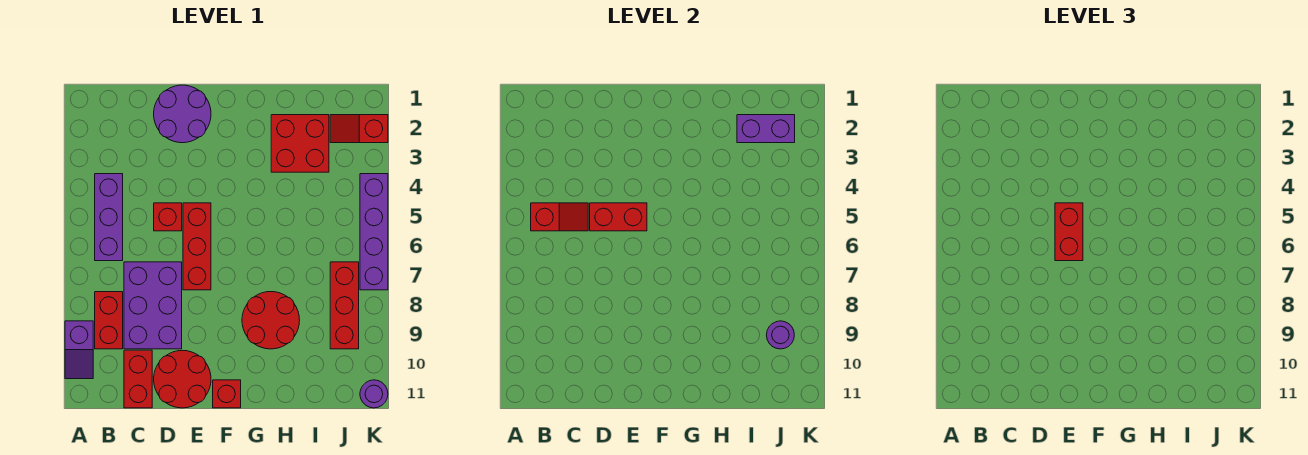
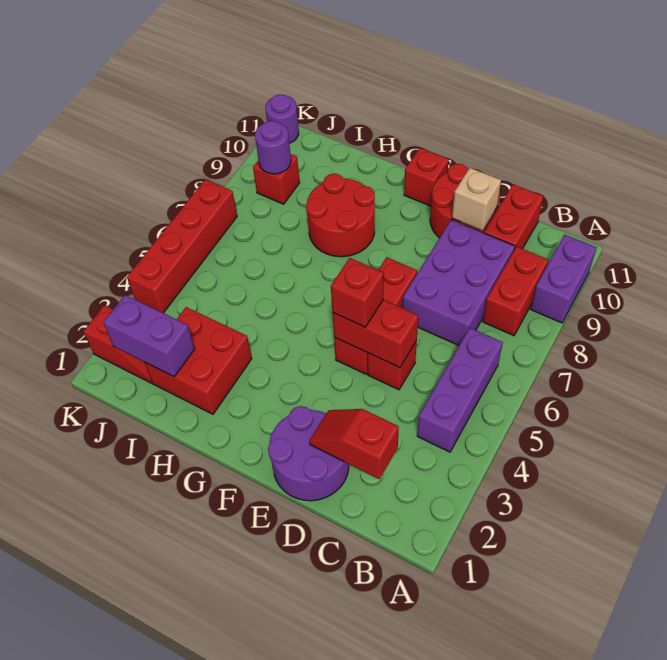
purple 1x2 slope [65,321,93,379] -> purple 1x2 brick [531,235,597,323]
red 1x2 slope [531,203,588,231] -> red 1x2 slope moved to [309,409,399,479]
none -> tan 1x1 brick [452,168,501,231]
red 1x2 brick [1055,203,1083,261] -> red 1x1 brick [331,258,384,327]
red 1x3 brick [330,262,359,349] -> red 1x1 brick [253,154,300,204]
purple 1x4 brick [360,174,388,290] -> red 1x4 brick [127,179,237,313]

